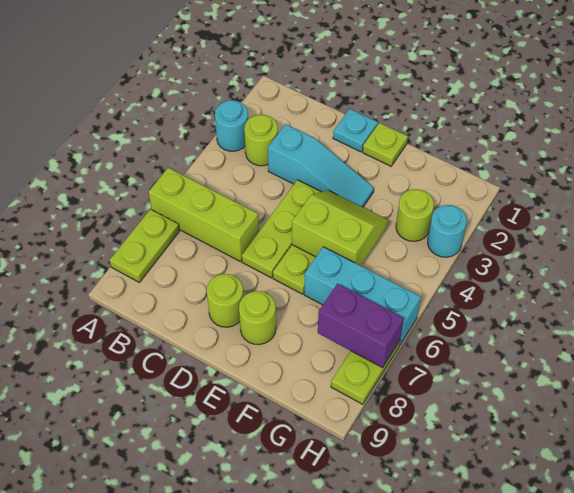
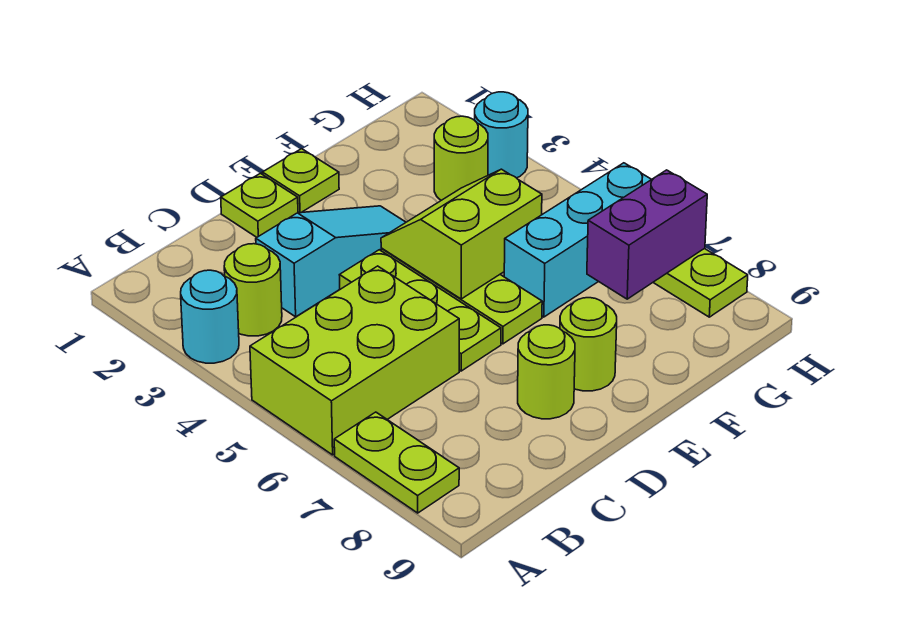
lime 1x3 brick [149,168,259,262] -> lime 2x3 brick [250,266,459,455]
cyan 1x1 plate [333,109,378,152] -> lime 1x1 plate [221,173,298,237]

